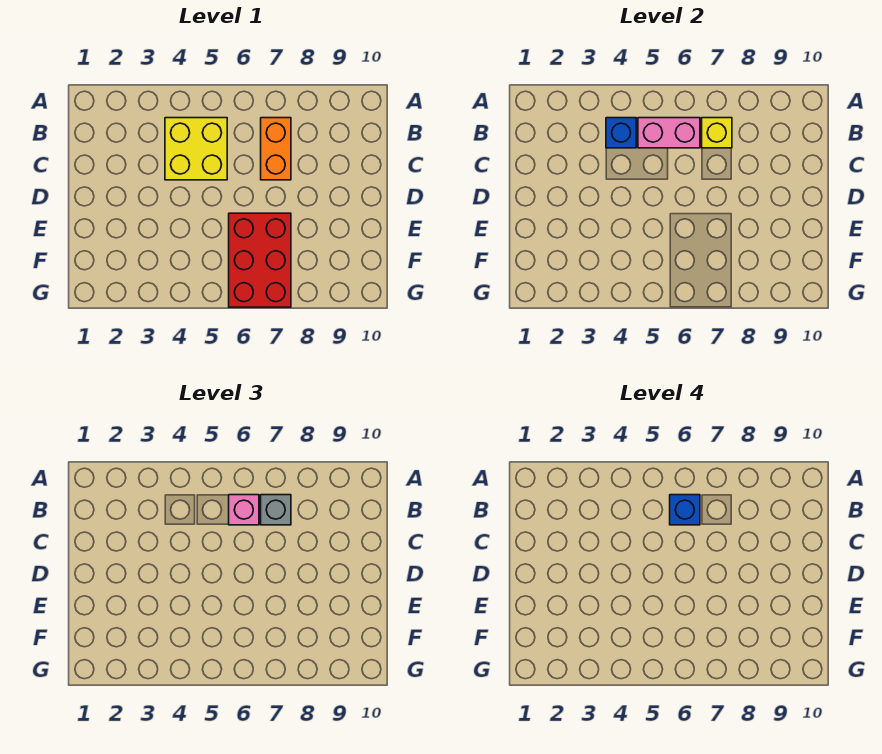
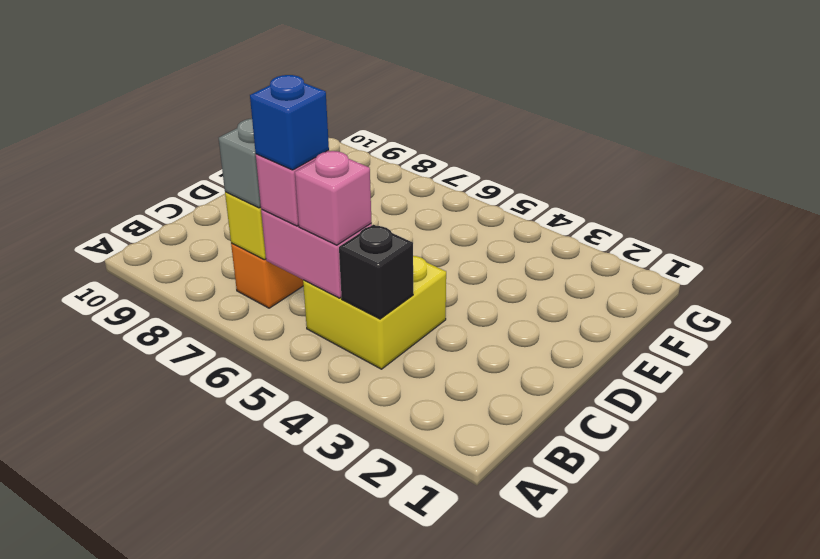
blue 1x1 brick [606,118,636,148] -> black 1x1 brick [339,225,413,319]
none -> pink 1x1 brick [295,151,372,245]
red 2x3 brick [229,213,291,307] -> none

